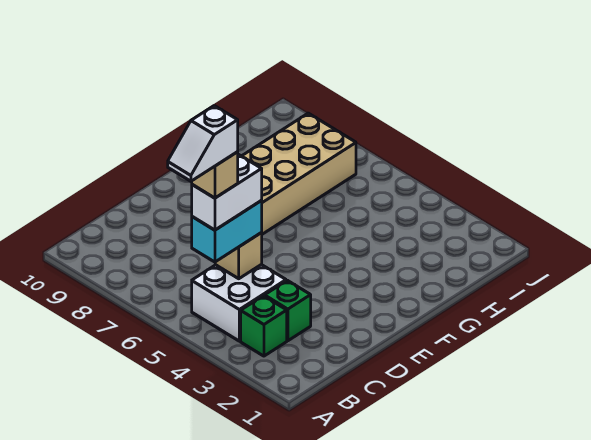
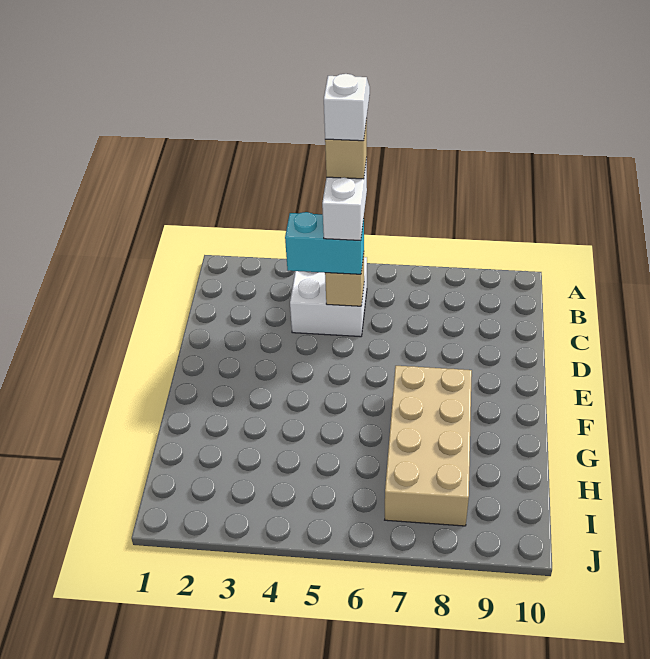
green 1x1 brick [241,296,287,356] -> none
cyan 1x2 brick [192,201,262,262] -> cyan 1x2 brick turned to [285,212,364,274]
green 1x1 brick [265,280,311,341] -> none

